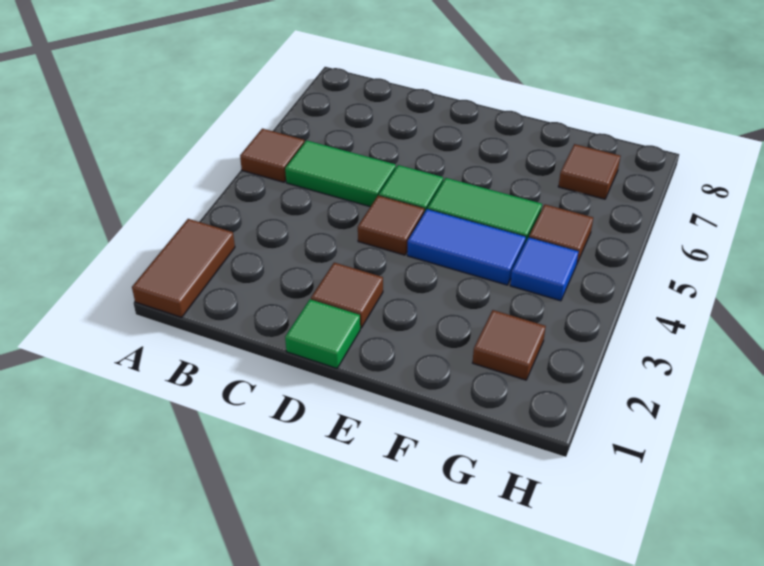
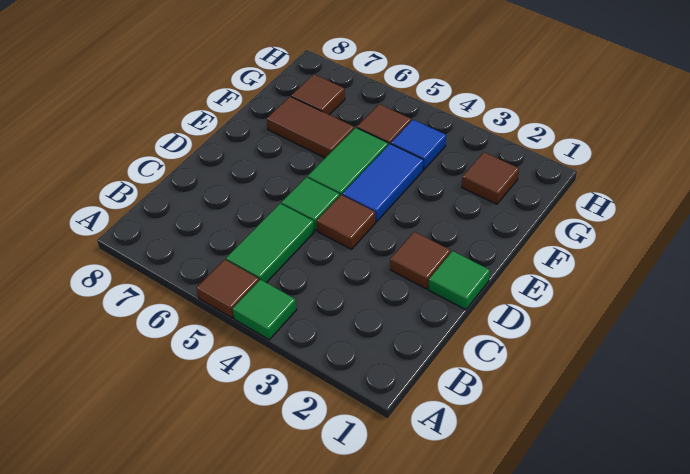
brown 1x2 tile [132,219,235,317] -> brown 1x2 tile moved to [267,97,354,158]
none -> green 1x1 tile [233,279,296,340]

